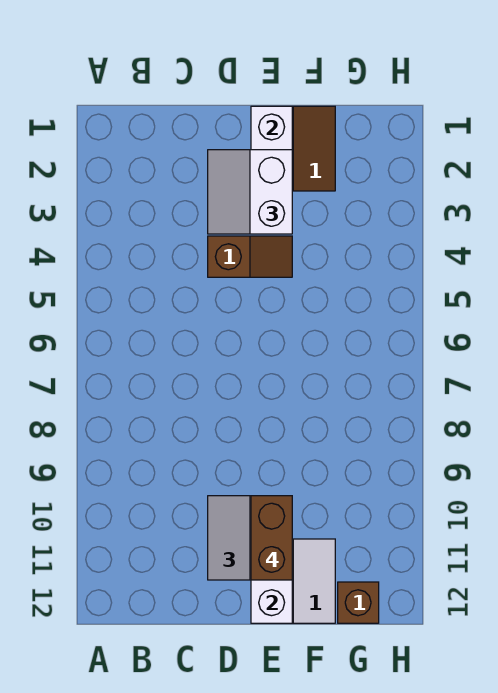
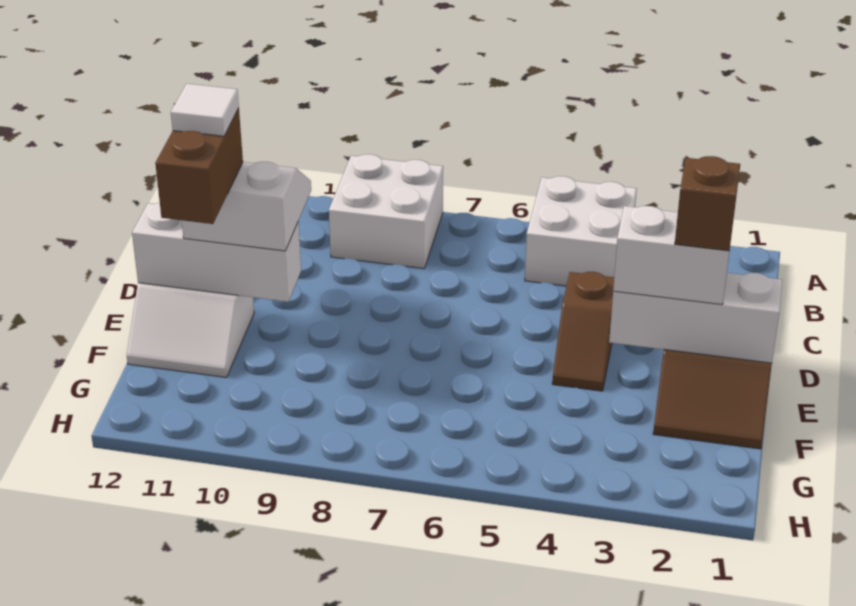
none -> white 2x2 brick [525,176,637,286]
none -> white 2x2 brick [329,154,443,268]
brown 1x2 brick [251,496,292,580] -> brown 1x2 brick turned to [155,108,243,224]
none -> white 1x1 tile [171,84,239,136]
brown 1x1 brick [338,582,379,623] -> brown 1x1 brick moved to [675,156,740,251]

